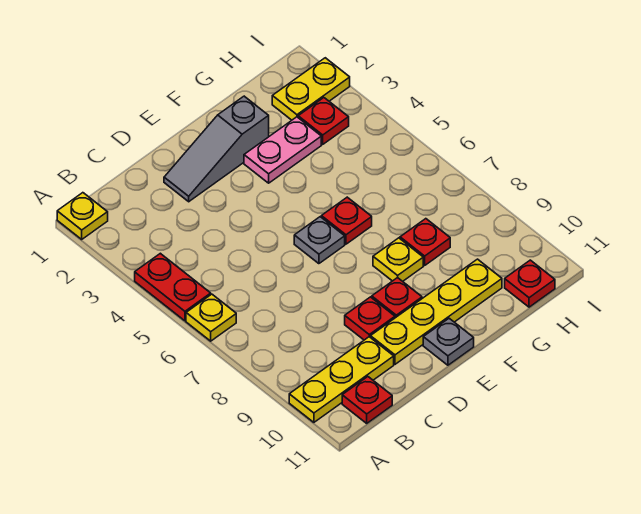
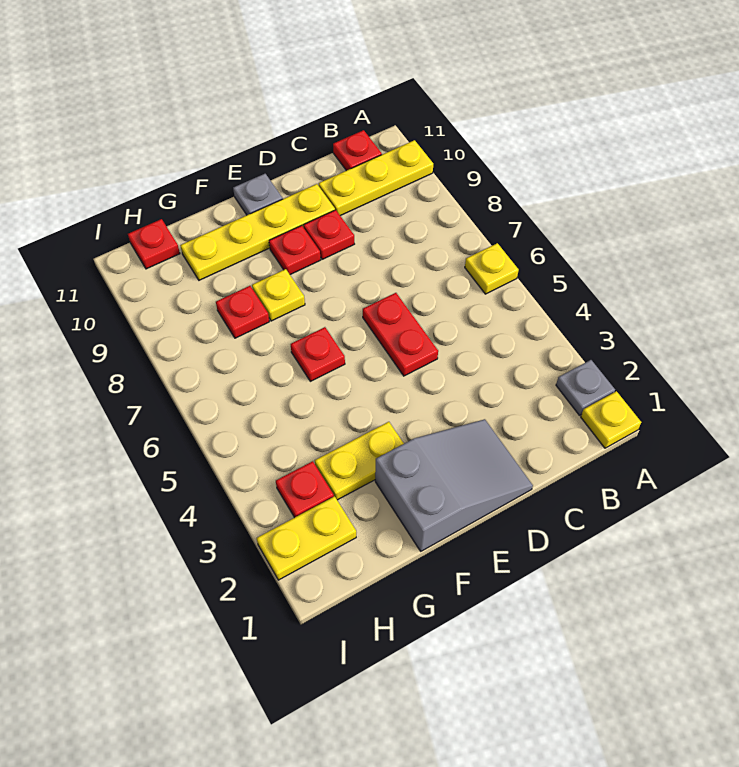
red 1x2 plate [135,253,211,321] -> red 1x2 plate moved to [363,293,438,376]
grey 1x3 slope [164,96,269,202] -> grey 2x3 slope [375,419,533,551]
grey 1x1 plate [294,217,345,264] -> grey 1x1 plate moved to [556,360,615,415]
pink 1x2 plate [244,117,321,183] -> yellow 1x2 plate [315,422,404,500]

